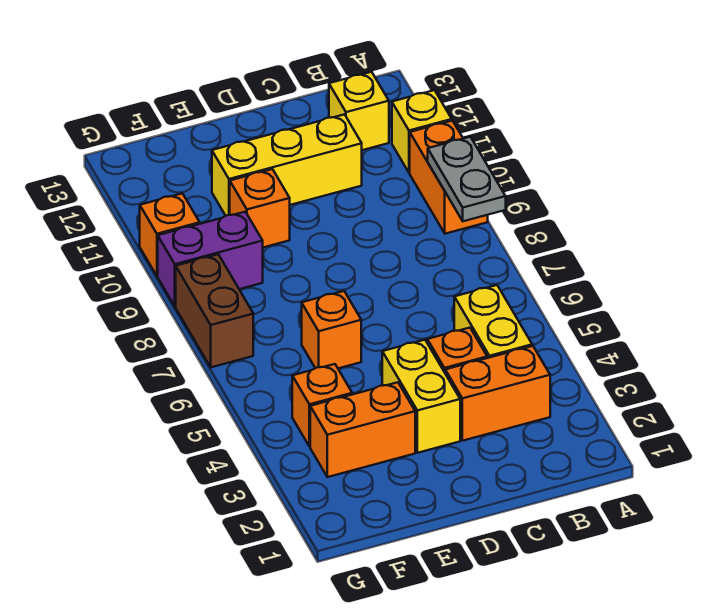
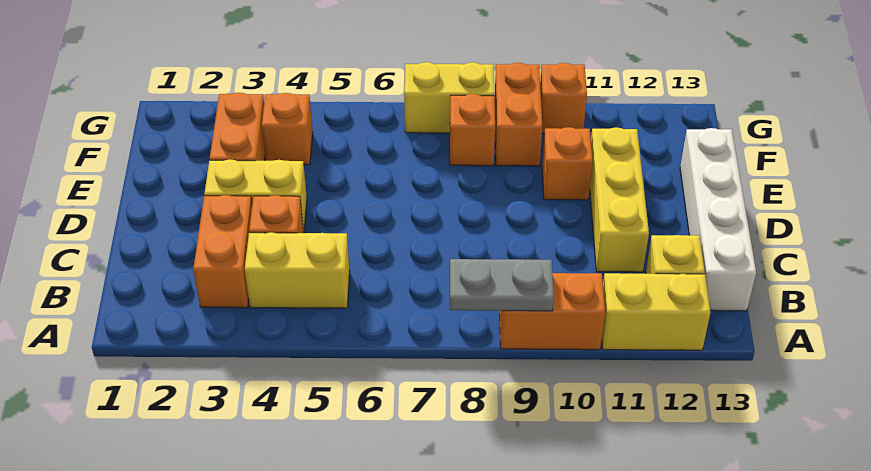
yellow 1x1 brick [392,90,452,173] -> yellow 1x2 brick [602,273,710,350]
none -> white 1x4 brick [680,128,756,311]
orange 1x1 brick [302,291,361,368] -> orange 1x1 brick moved to [450,94,495,166]
purple 1x2 brick [158,212,263,306] -> orange 1x2 brick [494,63,543,166]
brown 1x2 brick [176,254,253,367] -> yellow 1x2 brick [404,62,494,133]

